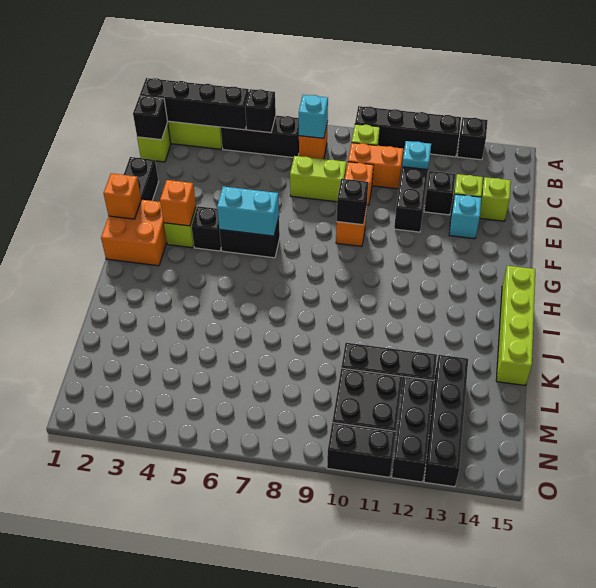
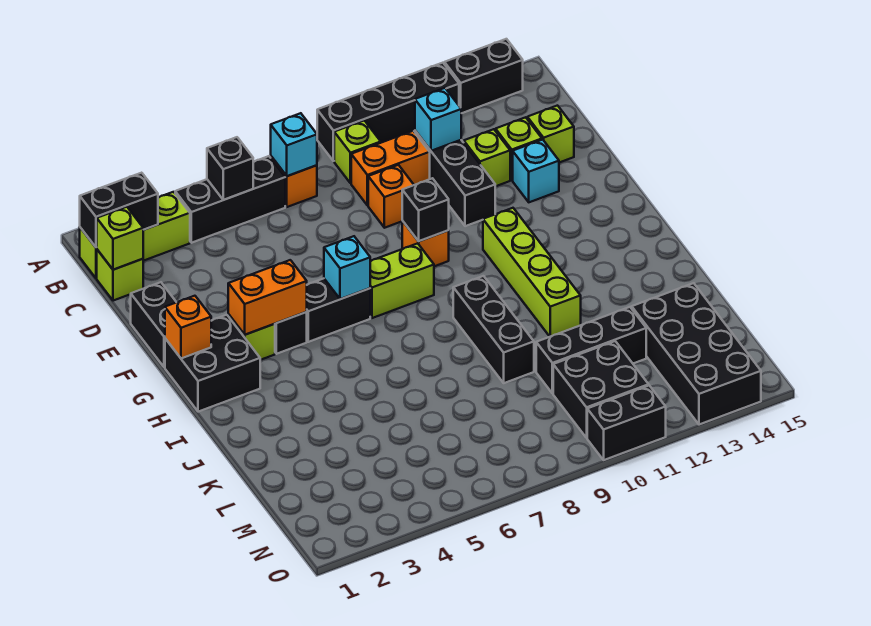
black 1x1 brick [457,117,488,160] -> black 1x2 brick [444,39,523,113]
black 1x4 brick [140,78,249,130] -> black 1x2 brick [80,173,158,247]
black 1x1 brick [133,96,168,140] -> lime 1x1 brick [96,207,143,270]
cyan 1x1 plate [402,141,431,170] -> cyan 1x1 brick [415,88,461,151]
lime 1x2 brick [290,156,346,202] -> lime 1x2 brick moved to [370,243,434,318]
black 1x1 brick [424,171,455,215] -> lime 1x1 brick [464,129,510,186]
orange 2x2 brick [101,200,167,266] -> black 2x2 brick [165,315,260,412]
orange 1x1 brick [160,180,196,226] -> orange 1x2 brick [228,260,307,335]
cyan 1x2 brick [217,187,279,236] -> cyan 1x1 brick [324,236,370,299]
lime 1x4 brick [496,266,535,386] -> lime 1x4 brick moved to [483,208,581,336]
black 1x4 brick [424,355,468,487] -> black 2x4 brick [632,283,761,425]
black 1x3 brick [392,377,434,482] -> black 1x3 brick moved to [453,276,534,383]

